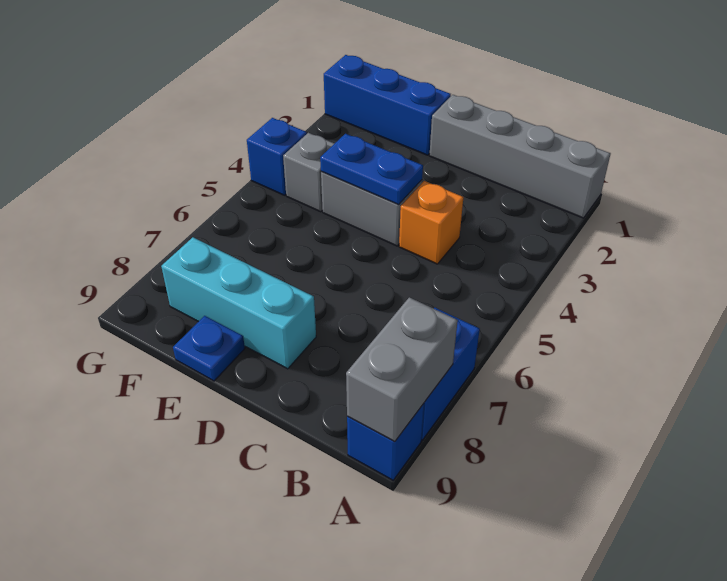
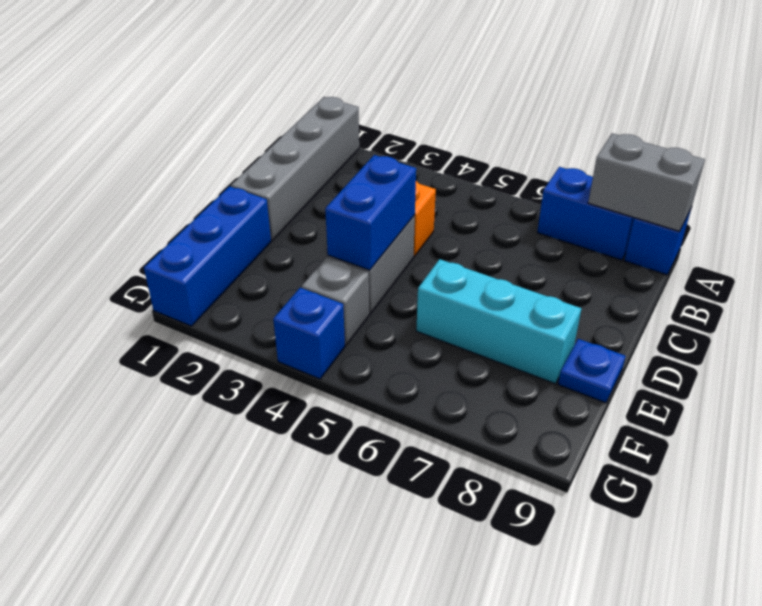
blue 1x2 plate [320,134,423,205] -> blue 1x2 brick [325,155,416,270]
cyan 1x3 brick [161,237,316,369] -> cyan 1x3 brick turned to [416,259,581,384]

